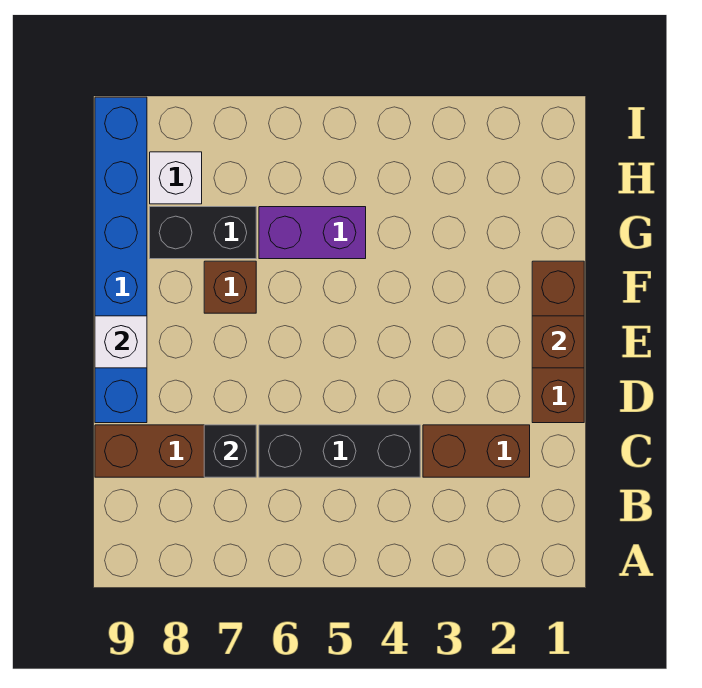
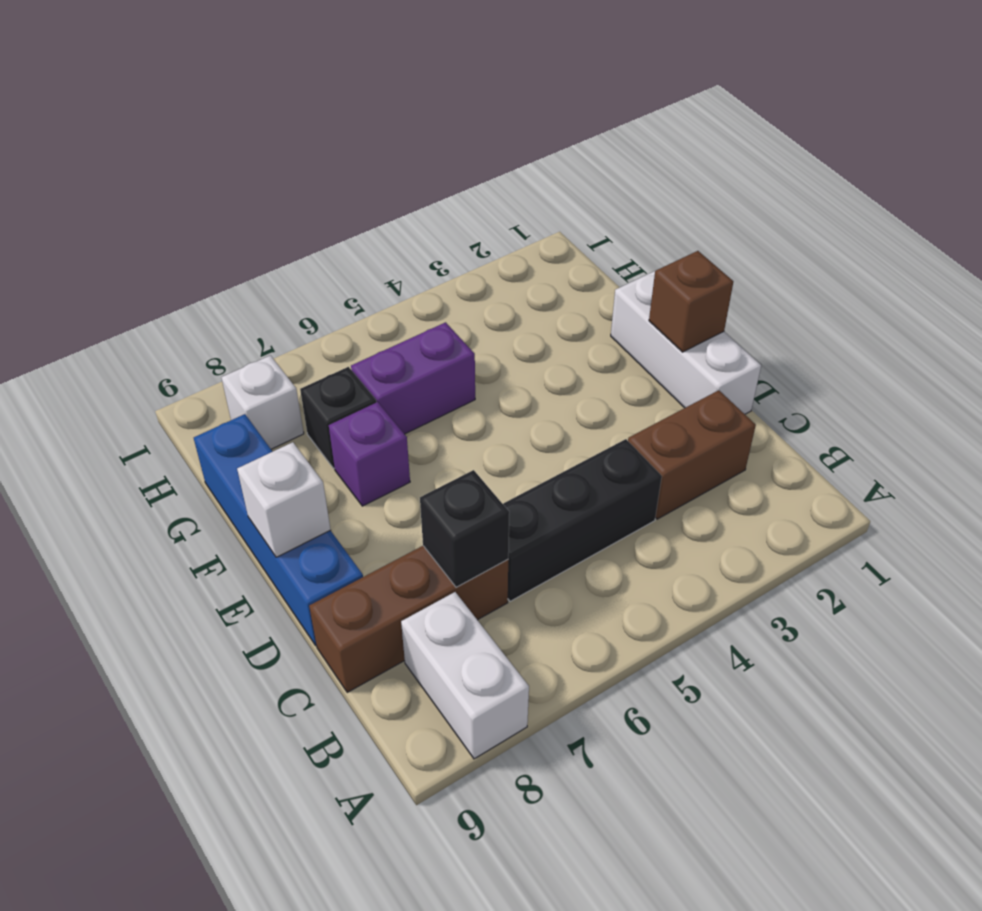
none -> white 1x2 brick [401,592,529,759]
brown 1x3 brick [532,261,584,423] -> white 1x3 brick [611,271,761,414]
blue 1x6 brick [95,97,147,423] -> blue 1x4 brick [194,414,363,645]
brown 1x1 brick [204,261,256,313] -> purple 1x1 brick [329,402,410,506]
black 1x2 brick [150,207,256,259] -> black 1x1 brick [300,367,376,468]

